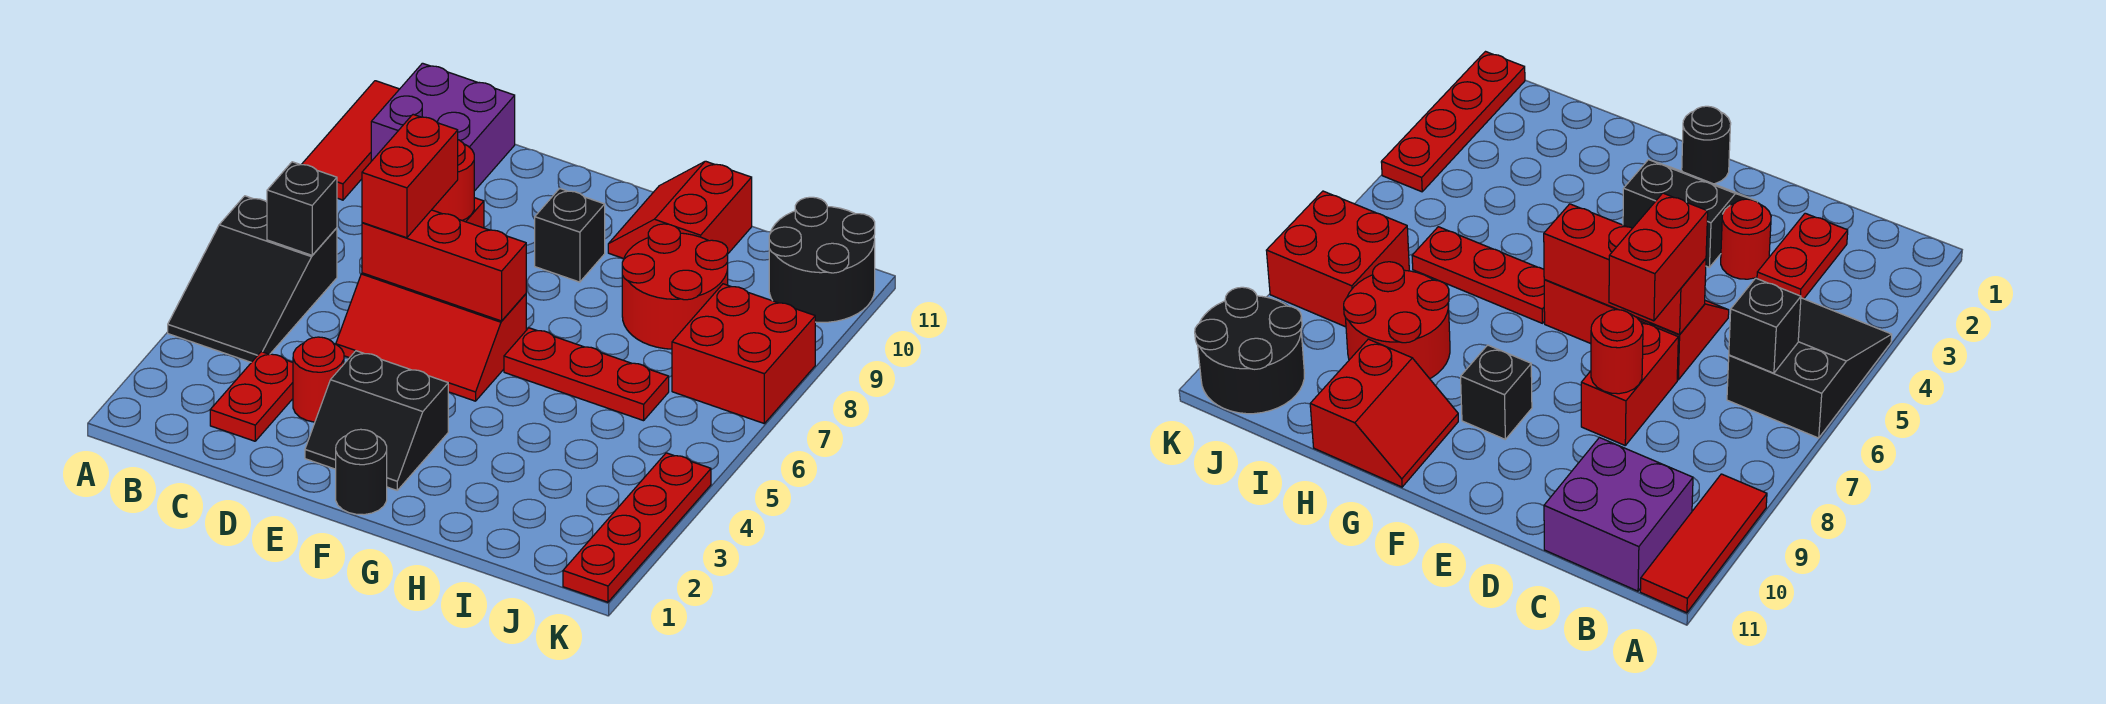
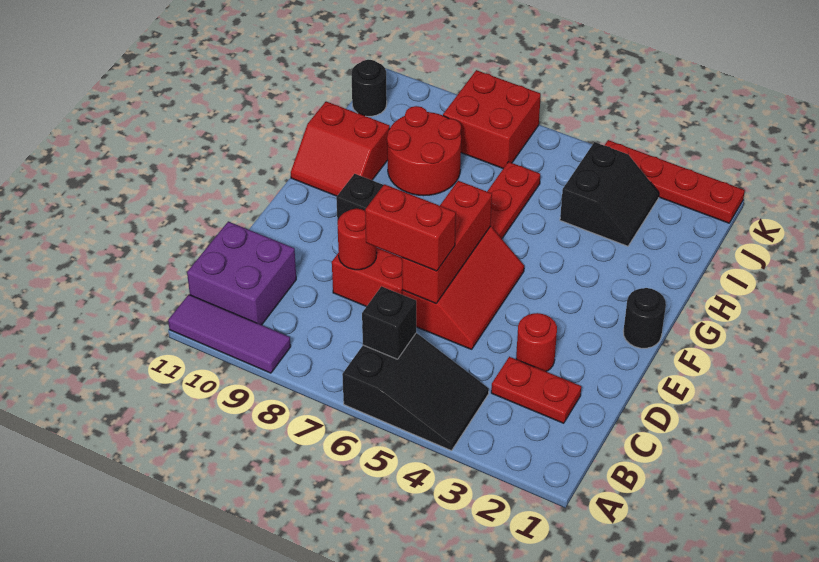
red 1x3 tile [301,81,399,200] -> purple 1x3 tile [168,295,291,373]
black 2x2 slope [305,351,448,490] -> black 2x2 slope moved to [560,142,659,246]
black 2x2 round brick [769,197,875,322] -> black 1x1 round brick [351,60,387,116]

